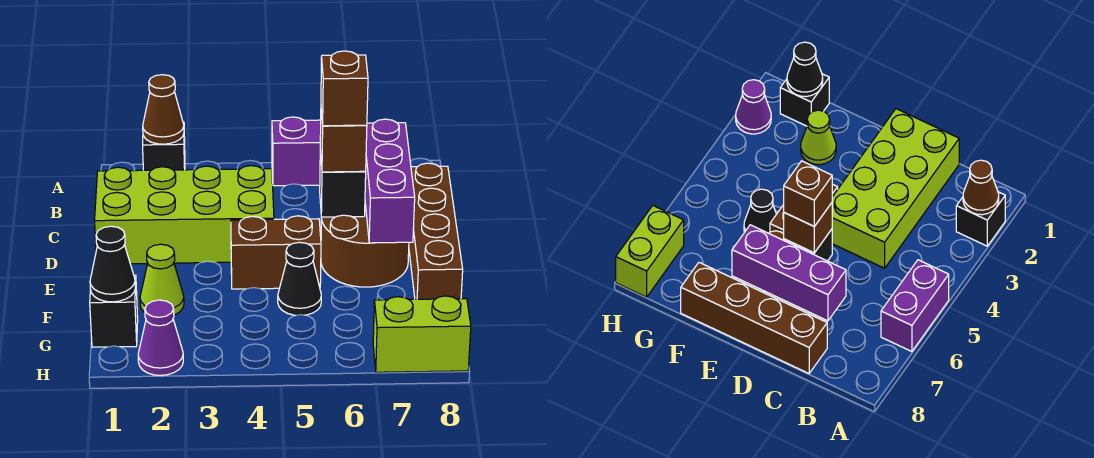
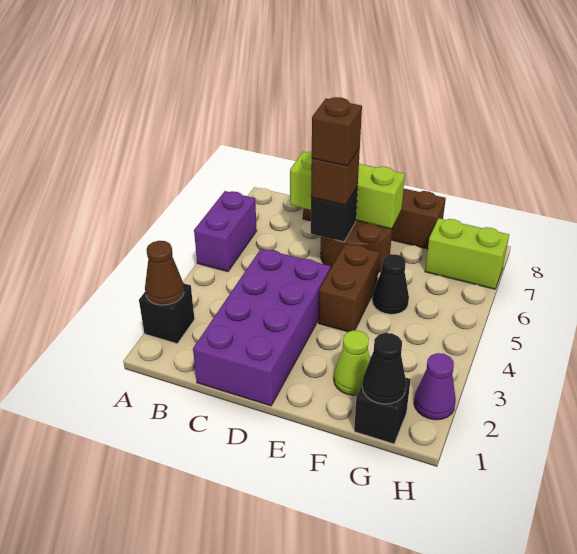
lime 2x4 brick [95,166,274,264] -> purple 2x4 brick [193,248,331,406]
purple 1x3 brick [365,119,415,243] -> lime 1x3 brick [290,151,405,229]
lime 1x2 brick [373,296,471,372] -> lime 1x2 brick turned to [425,218,509,289]

